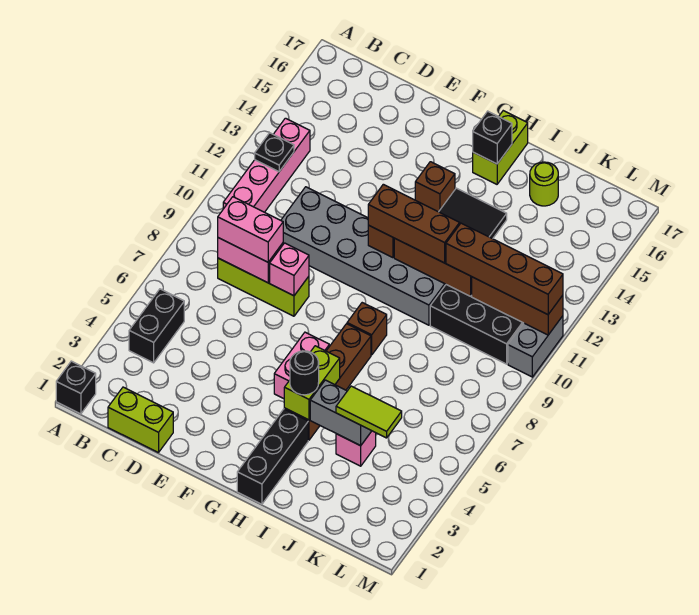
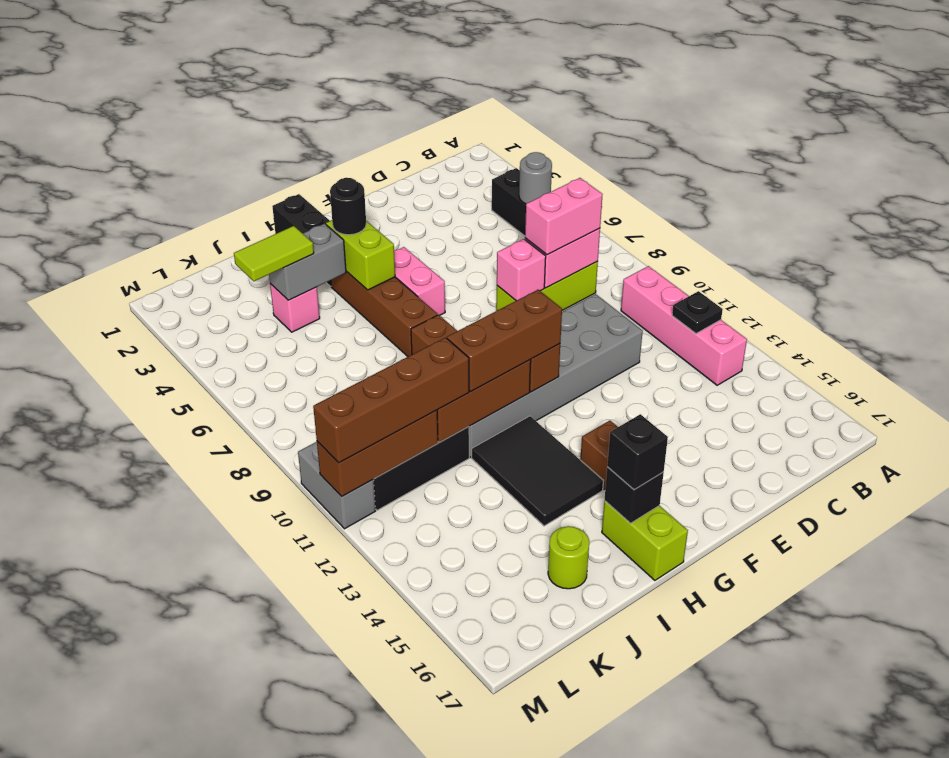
black 1x1 brick [56,361,96,414] -> black 1x1 brick moved to [607,414,668,490]
none -> grey 1x1 round brick [519,152,552,204]
lime 1x2 brick [108,387,173,453] -> none

